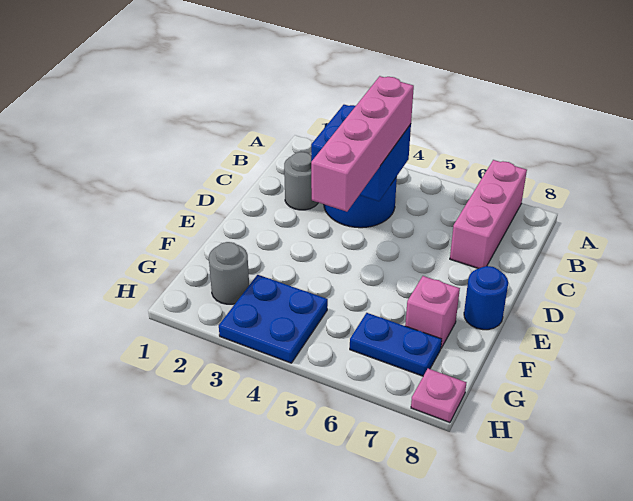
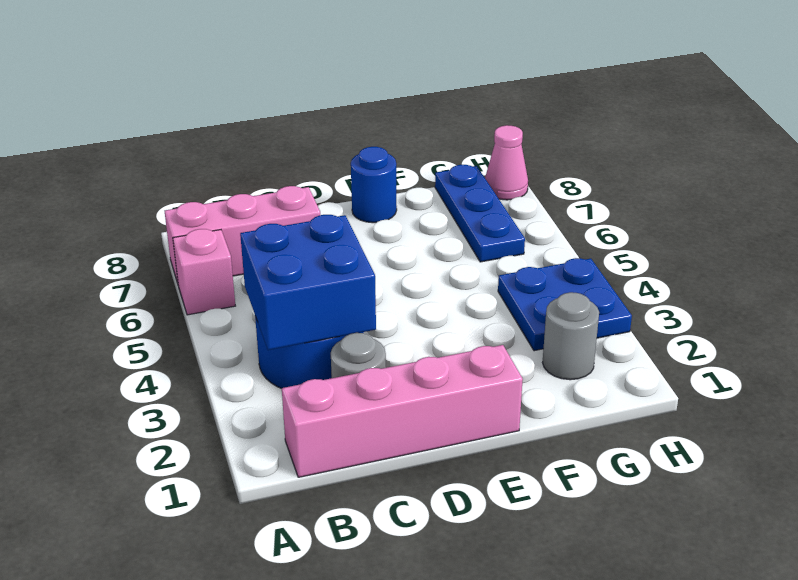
pink 1x4 brick [311,76,414,212] -> pink 1x4 brick moved to [282,345,523,477]
pink 1x1 brick [405,276,460,348] -> pink 1x1 brick moved to [173,229,235,315]
blue 1x2 plate [350,313,442,376] -> blue 1x3 plate [435,165,525,262]
pink 1x1 plate [411,369,467,423] -> pink 1x1 cone [485,125,528,200]

